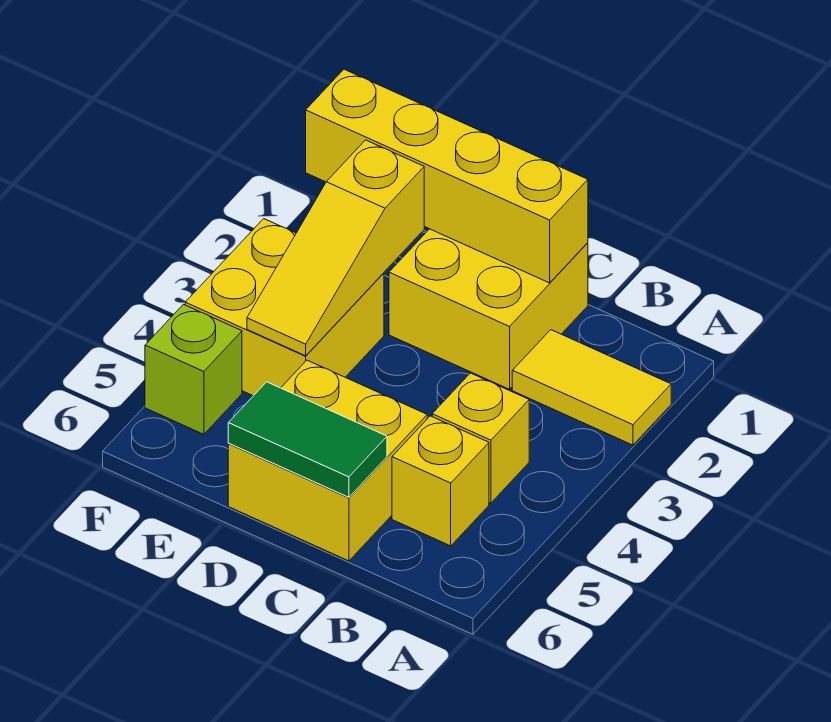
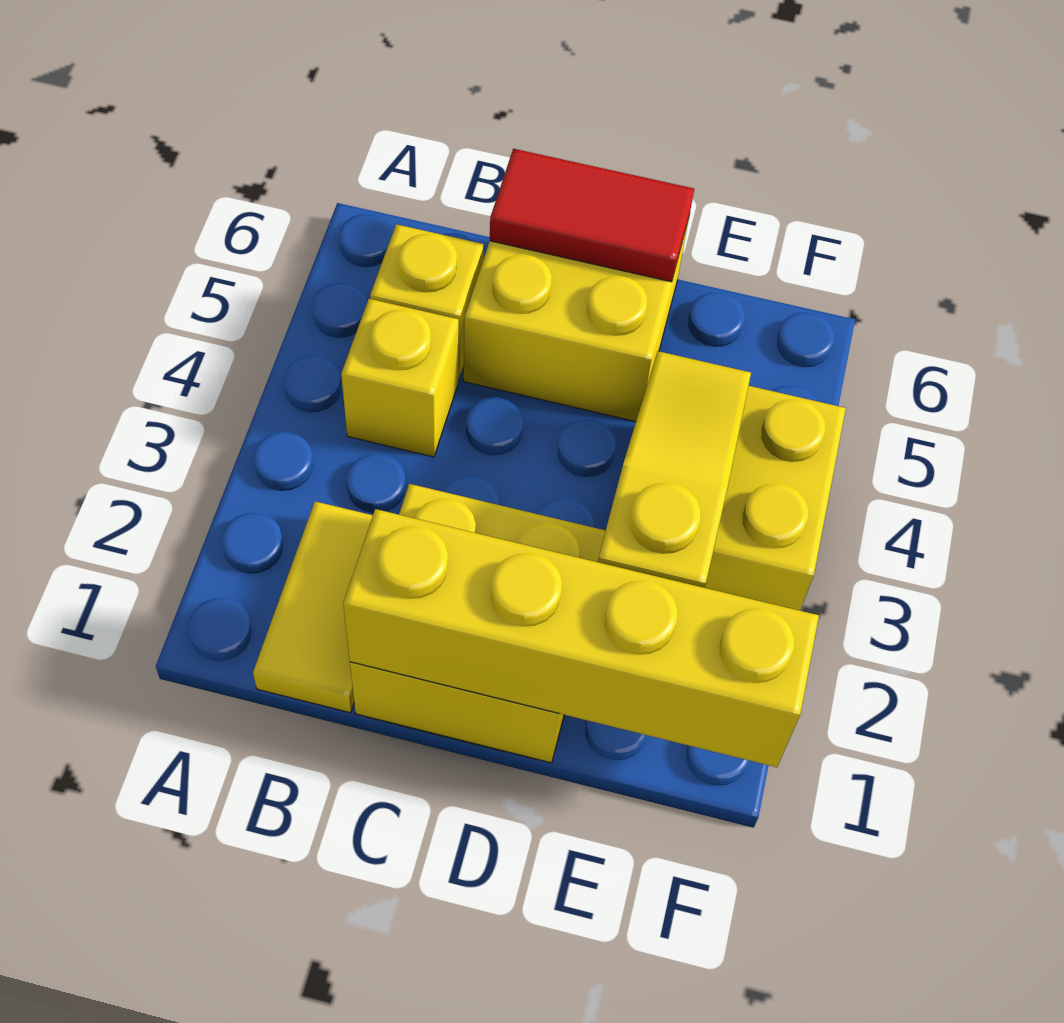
yellow 1x2 tile [512,330,671,445] -> yellow 1x2 tile turned to [253,501,373,713]
green 1x2 tile [228,382,387,497] -> red 1x2 tile [490,149,694,282]
lime 1x1 brick [145,304,242,434] -> none

